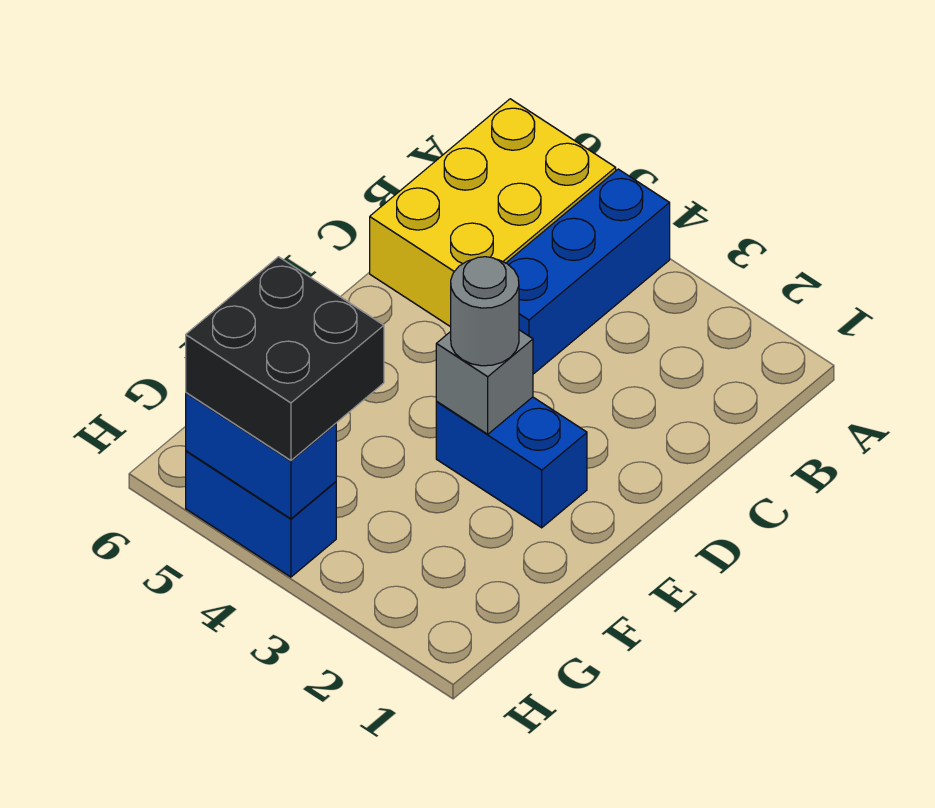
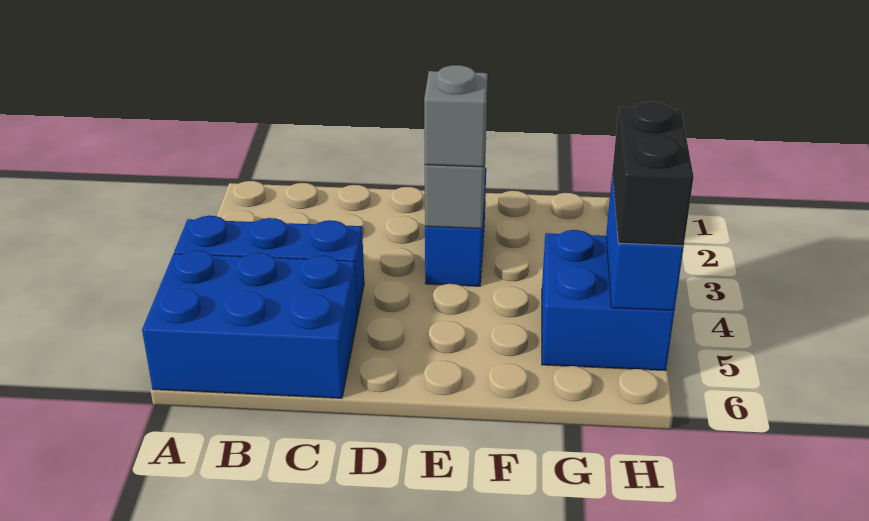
yellow 2x3 brick [370,99,616,327] -> blue 2x3 brick [142,251,357,398]
grey 1x1 round brick [451,257,519,366] -> grey 1x1 brick [424,65,488,167]
black 2x2 brick [186,257,384,460] -> black 1x2 brick [612,102,694,246]
blue 1x2 brick [186,451,336,577] -> blue 2x2 brick [542,230,674,371]

